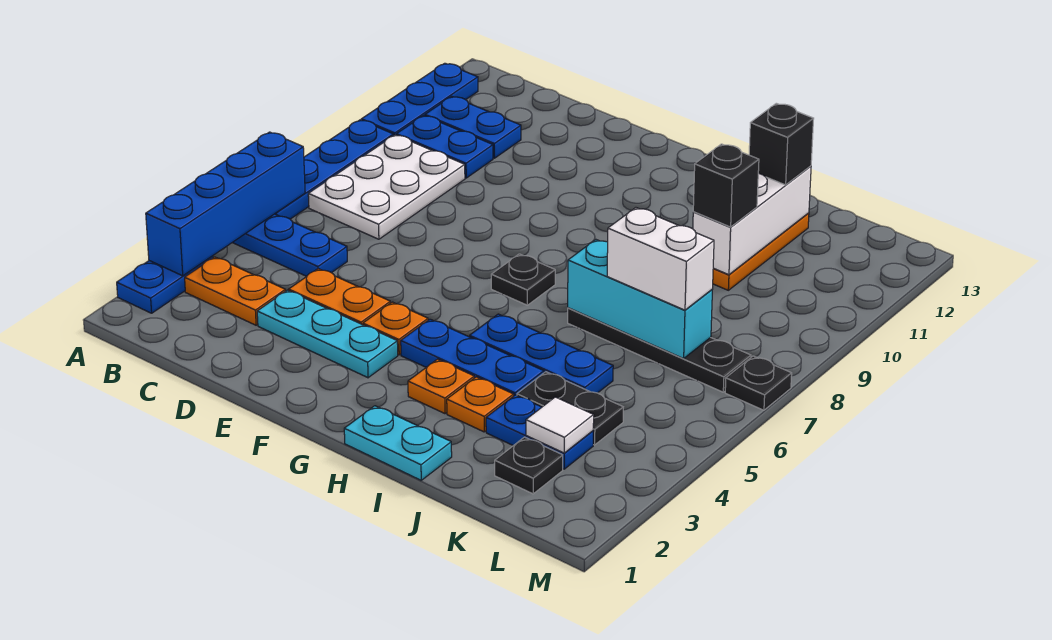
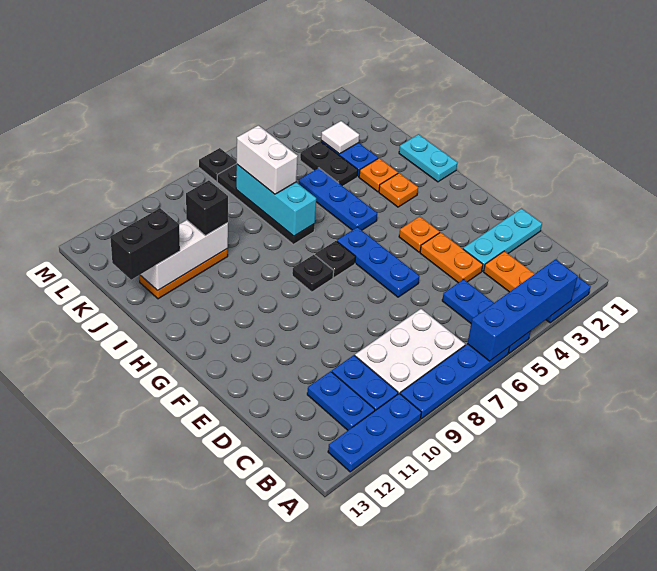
cyan 1x3 plate [257,290,398,378] -> cyan 1x3 plate turned to [463,209,542,271]
blue 1x3 plate [401,319,544,396] -> blue 1x3 plate moved to [337,227,419,297]
black 1x1 brick [749,103,814,185] -> black 1x2 brick [110,208,180,280]
black 1x1 plate [495,437,563,494] -> black 1x1 plate moved to [292,255,334,292]

